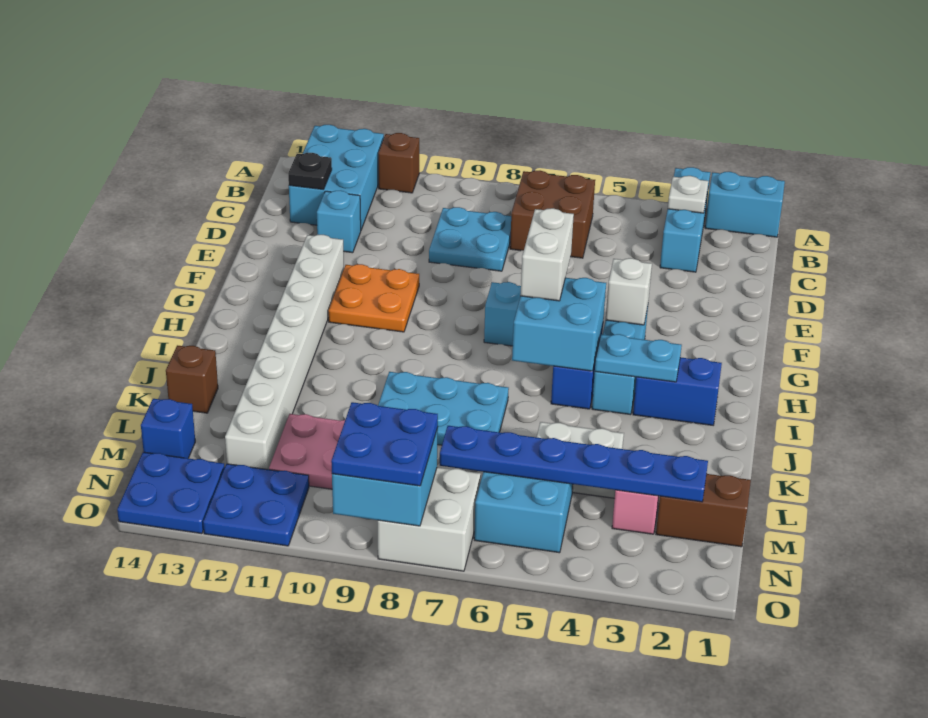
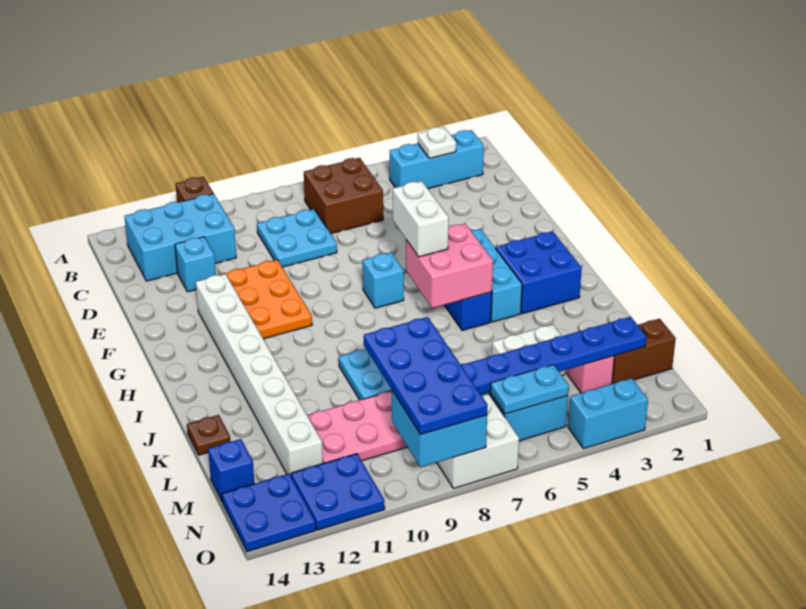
cyan 1x2 brick [705,172,785,237] -> cyan 1x2 brick moved to [568,378,648,449]
cyan 1x3 brick [660,167,710,272] -> cyan 1x3 brick turned to [390,130,484,189]
cyan 2x3 brick [289,125,384,230] -> cyan 2x3 brick turned to [124,194,236,281]
black 1x1 plate [288,153,332,189] -> none
orange 2x2 plate [328,264,419,332] -> orange 2x3 plate [220,260,312,339]
white 1x1 brick [606,258,652,325] -> none
cyan 2x2 brick [512,278,606,371] -> pink 2x2 brick [406,224,493,308]
blue 1x2 brick [633,357,722,425] -> blue 2x2 brick [496,231,582,314]
cyan 1x2 plate [595,334,682,382] -> cyan 1x2 plate moved to [490,365,569,414]
brown 1x1 brick [166,345,218,413] -> brown 1x1 plate [187,415,230,455]
blue 2x2 plate [331,402,438,486] -> blue 2x4 plate [364,317,488,435]

